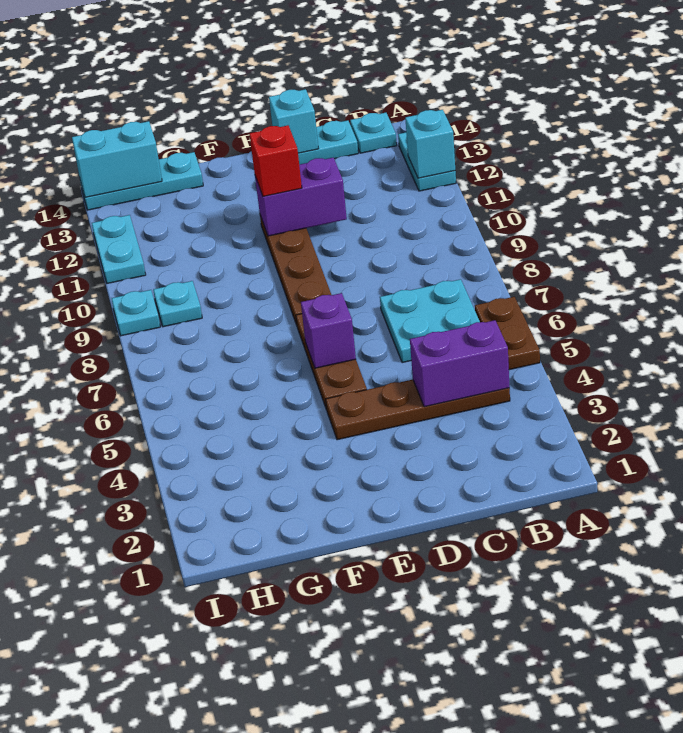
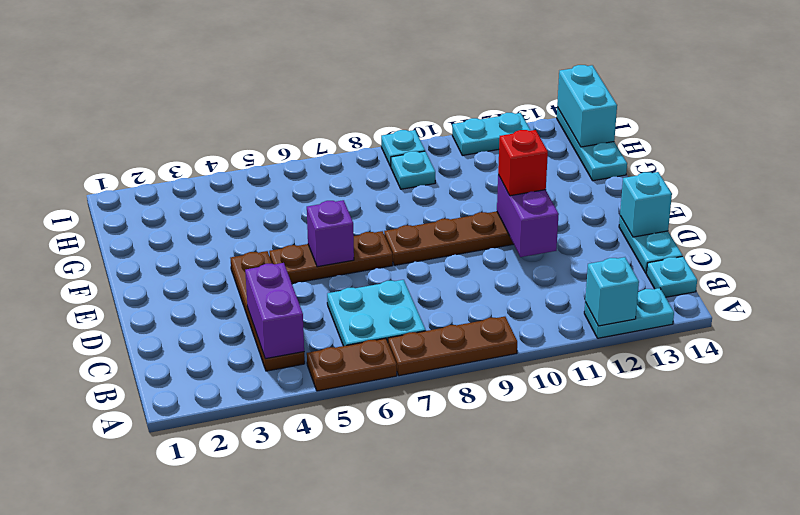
none -> brown 1x3 plate [388,317,517,376]

